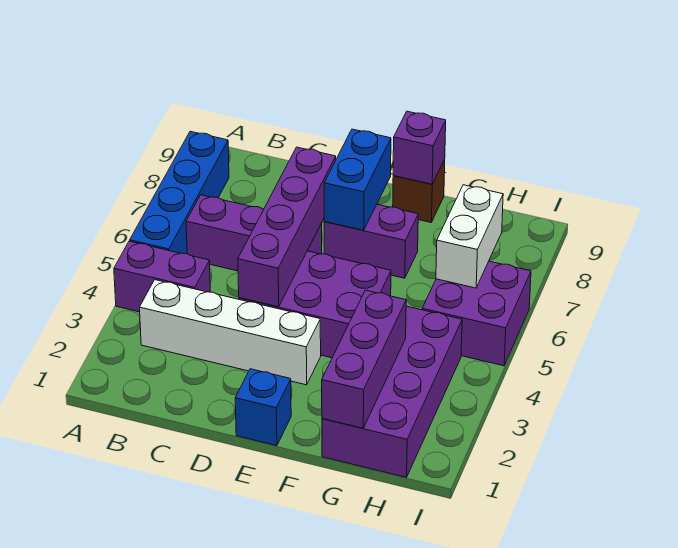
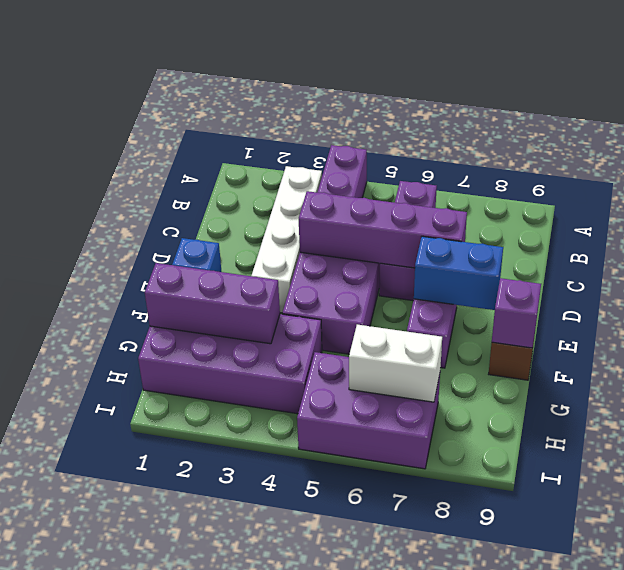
blue 1x4 brick [130,131,229,254] -> none
purple 2x2 brick [422,261,531,366] -> purple 2x3 brick [297,352,440,469]

